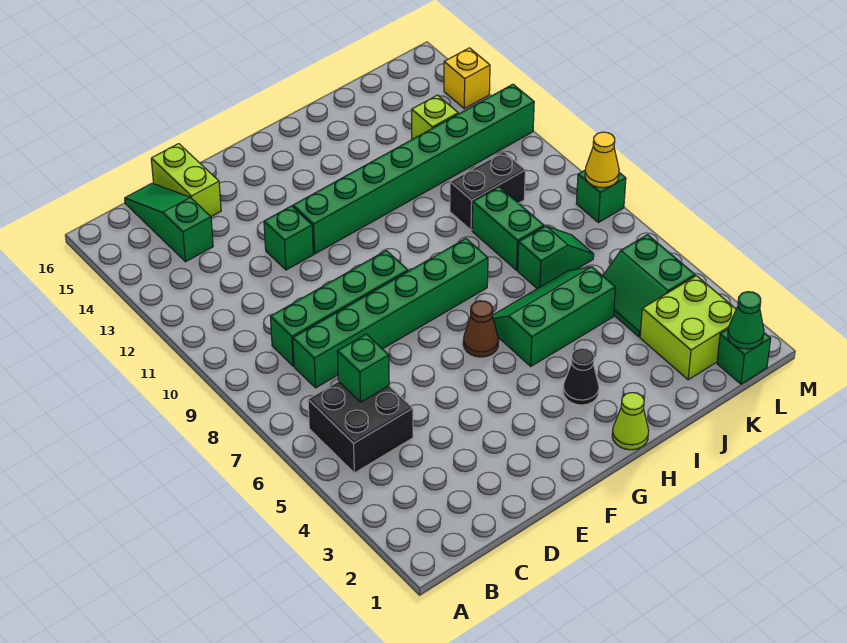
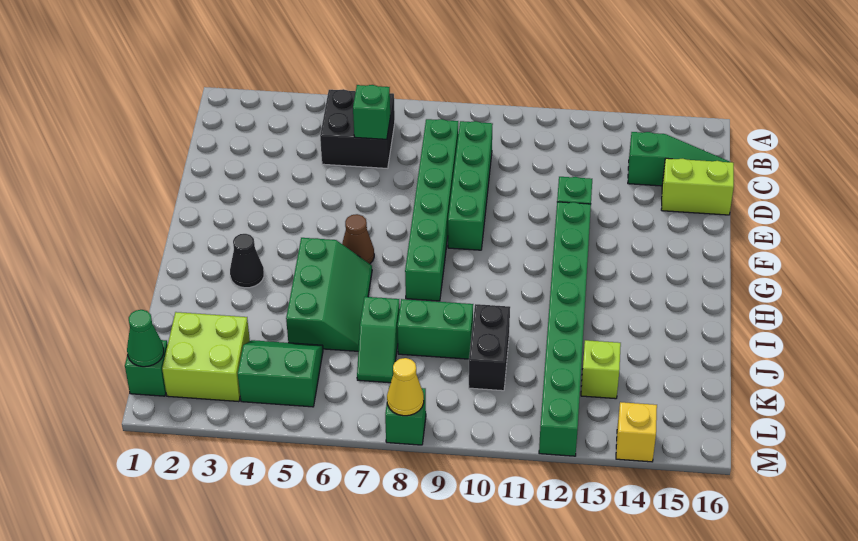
lime 1x1 cone [612,393,649,450] -> none

